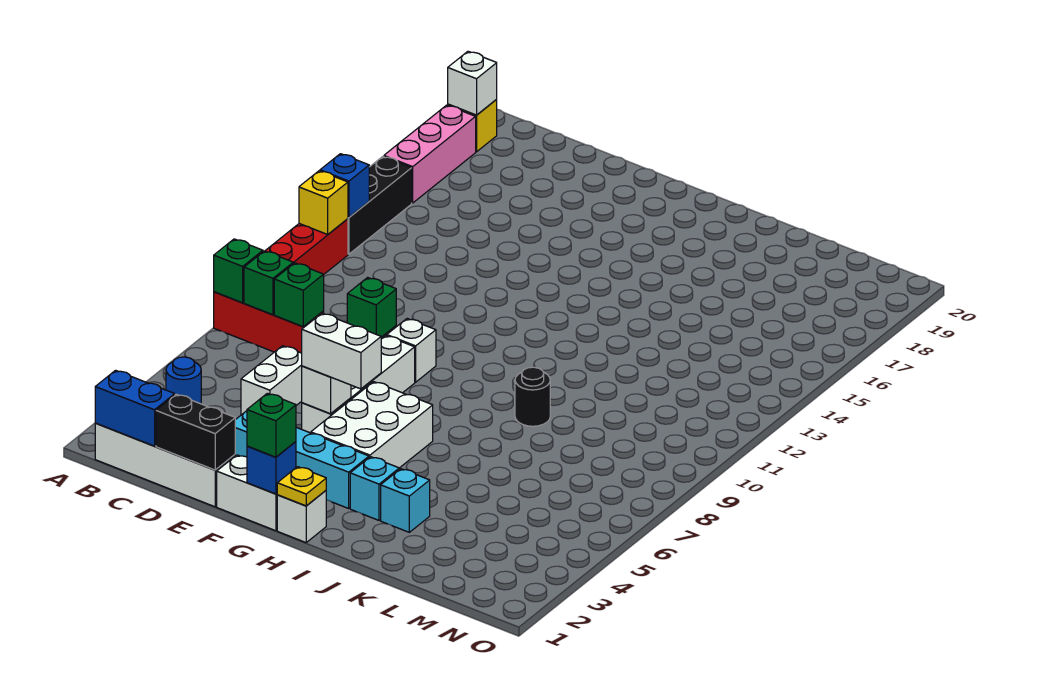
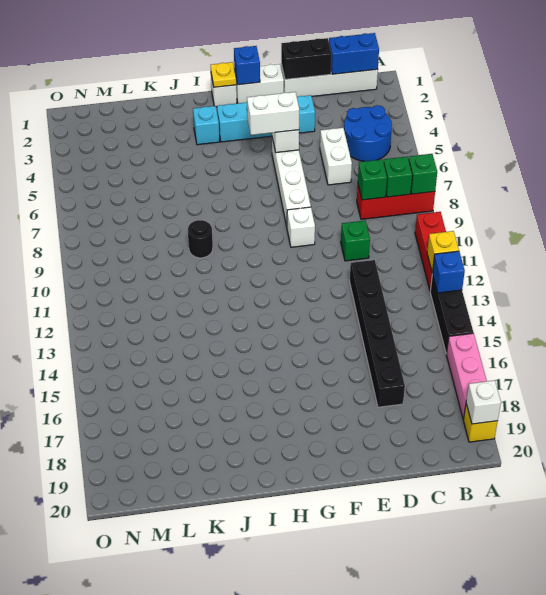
blue 1x1 round brick [166,357,201,404] -> blue 2x2 round brick [344,105,392,161]
none -> black 1x6 brick [350,260,405,407]
green 1x1 brick [247,393,296,457] -> none
white 2x3 brick [311,382,433,468] -> none
cyan 1x1 brick [381,469,430,532] -> none

